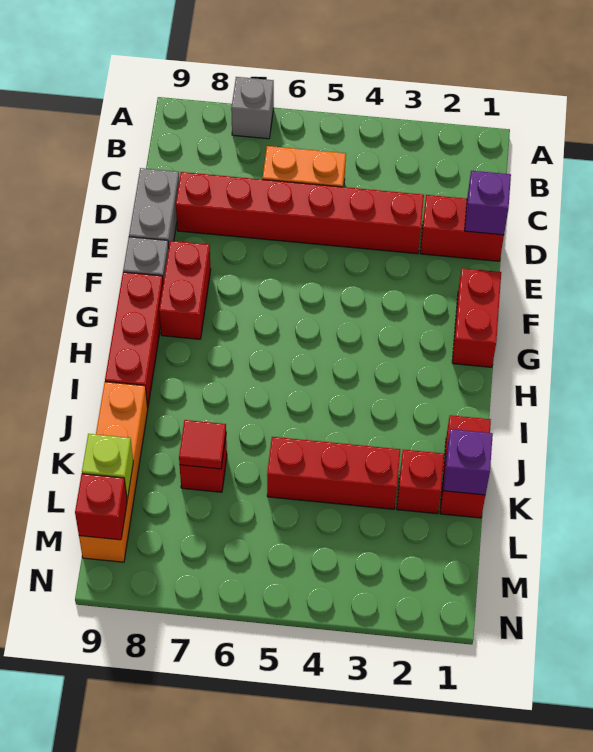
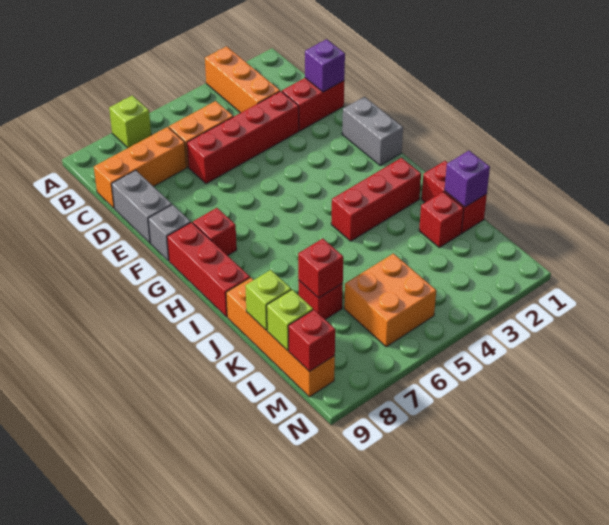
none -> orange 1x3 brick [205,46,280,113]
grey 1x1 brick [231,77,274,139] -> lime 1x1 brick [109,95,151,148]
none -> orange 1x3 brick [94,127,187,208]
red 1x6 brick [176,172,424,254] -> red 1x4 brick [187,91,299,184]
red 1x2 brick [452,268,501,367] -> grey 1x2 brick [342,97,403,165]
red 1x2 brick [159,241,211,339] -> red 1x1 brick [193,208,237,256]
red 1x3 brick [267,437,400,509] -> red 1x3 brick moved to [331,158,421,241]
red 1x1 tile [179,420,226,469] -> red 1x1 brick [298,239,343,298]
none -> lime 1x1 brick [245,270,291,330]
none -> orange 2x2 brick [344,254,436,347]

